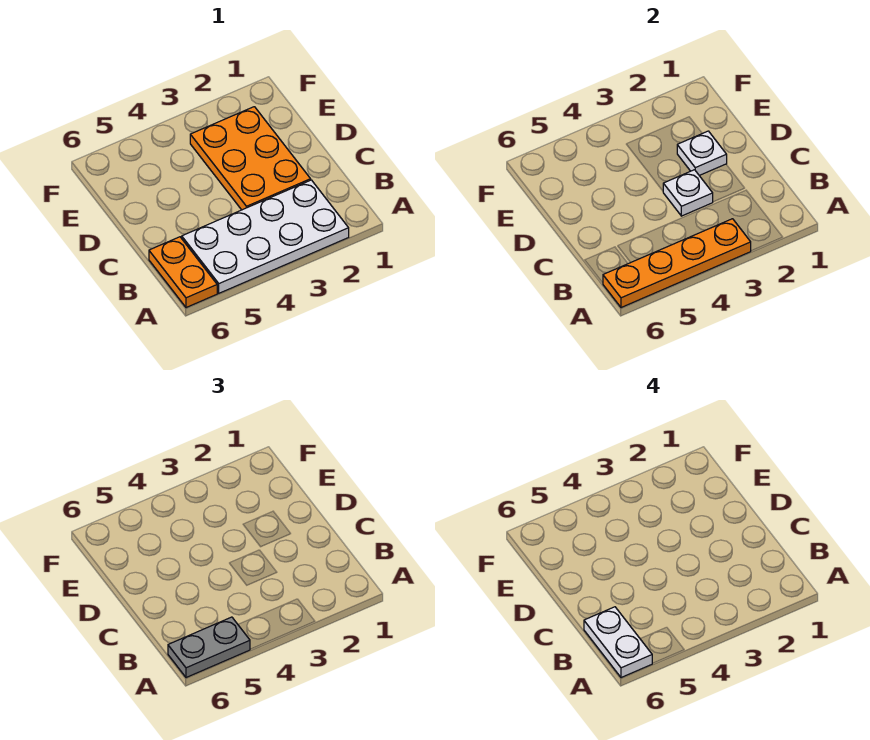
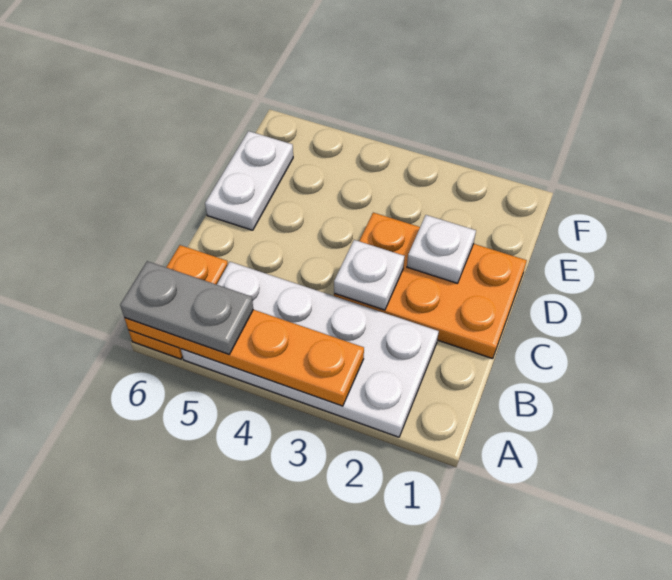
white 1x2 plate [584,607,652,678] -> white 1x2 plate moved to [205,131,293,230]
orange 2x3 plate [190,107,311,210] -> orange 2x3 plate turned to [334,213,527,359]

